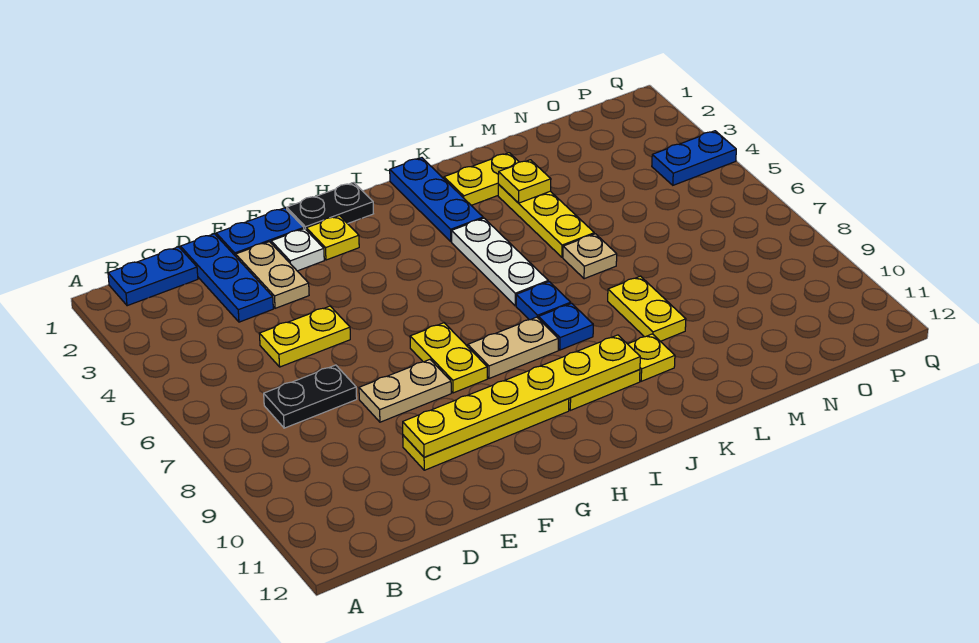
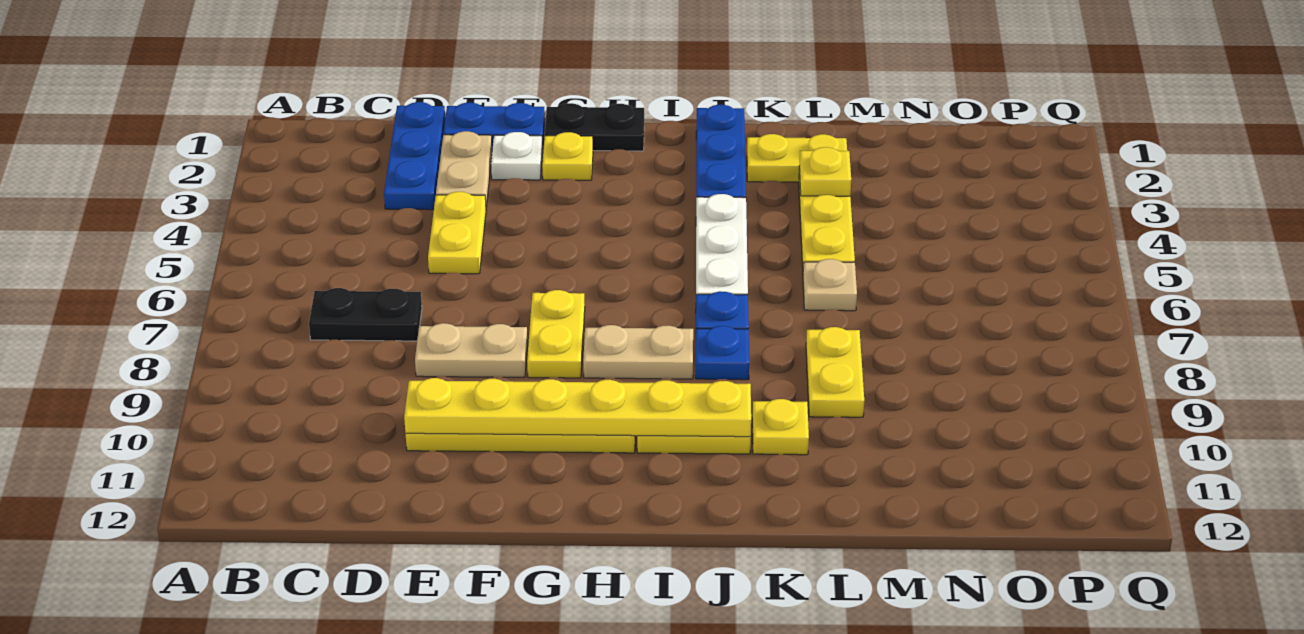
blue 1x2 plate [108,247,198,306] -> none
yellow 1x2 plate [259,306,350,367] -> yellow 1x2 plate turned to [428,192,486,274]
blue 1x2 plate [652,131,736,185] -> none

